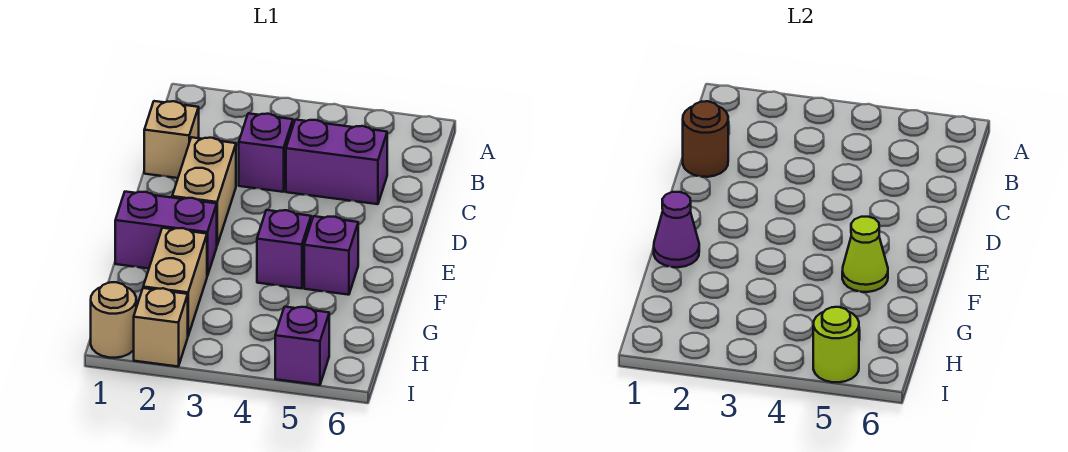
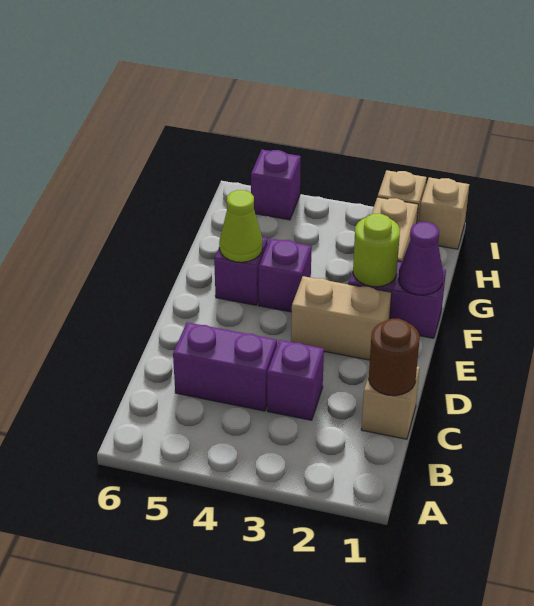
tan 1x2 brick [172,137,236,245] -> tan 1x2 brick turned to [291,276,391,360]
tan 1x1 round brick [91,282,136,358] -> tan 1x1 brick [419,177,469,249]
lime 1x1 round brick [813,307,859,382] -> lime 1x1 round brick moved to [353,214,400,287]

